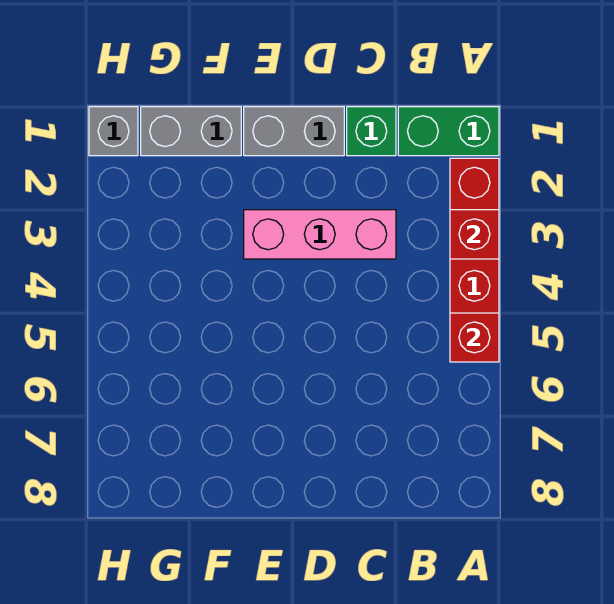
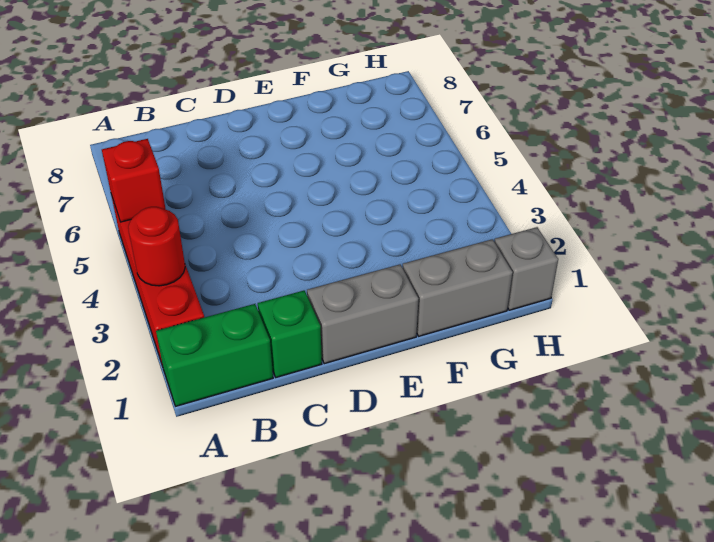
red 1x1 brick [450,210,499,259] -> red 1x1 round brick [128,207,185,286]
pink 1x3 brick [244,210,396,259] -> none

